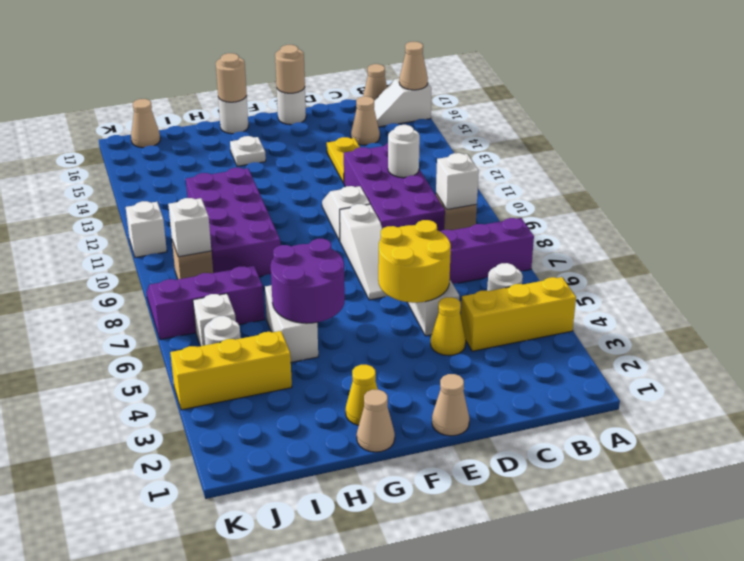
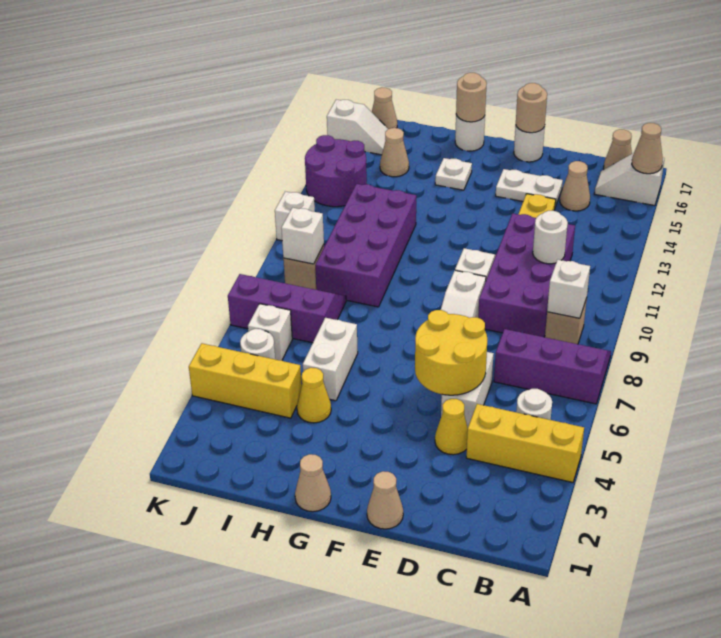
none -> white 1x2 plate [496,169,563,207]
yellow 1x1 cone [346,365,378,425] -> yellow 1x1 cone moved to [297,368,331,423]
purple 2x2 round brick [271,239,345,323] -> purple 2x2 round brick moved to [305,135,367,207]
none -> tan 1x1 cone [380,128,409,177]
none -> white 1x2 slope [327,100,388,155]

